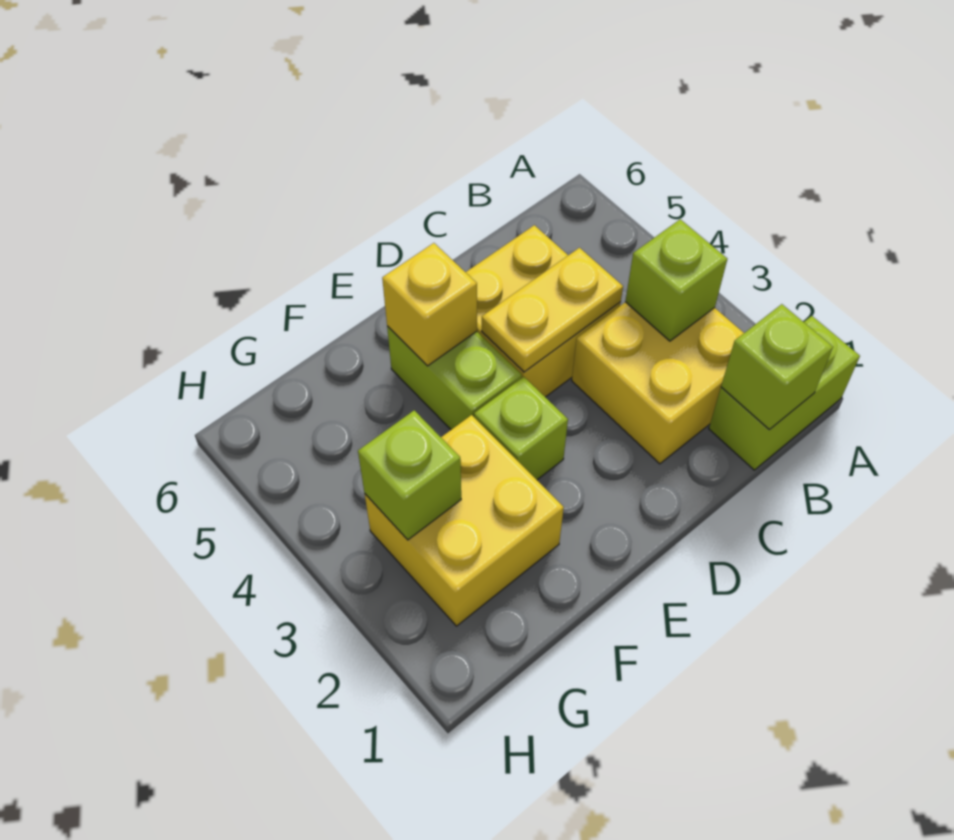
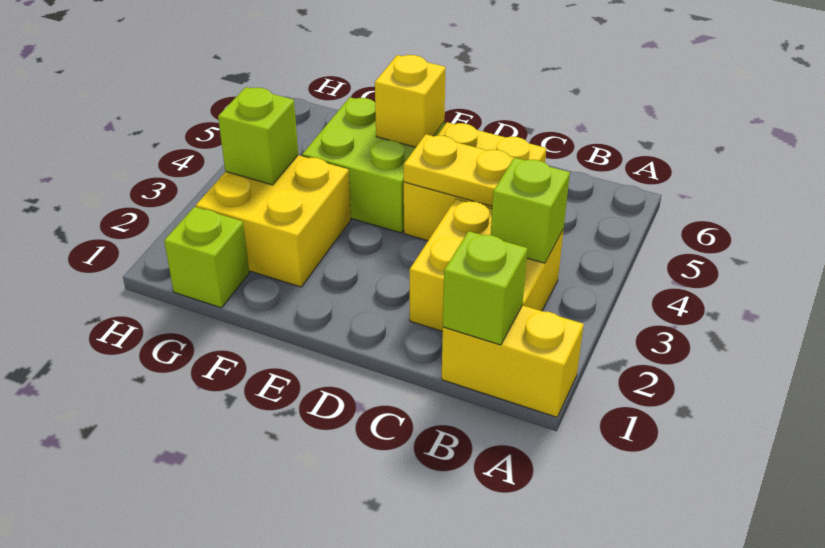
lime 1x2 brick [709,316,860,470] -> yellow 1x2 brick [442,305,584,417]
lime 1x1 brick [474,377,568,480] -> lime 1x1 brick moved to [164,207,249,308]
lime 1x2 brick [387,326,522,430] -> lime 2x2 brick [302,97,444,233]

